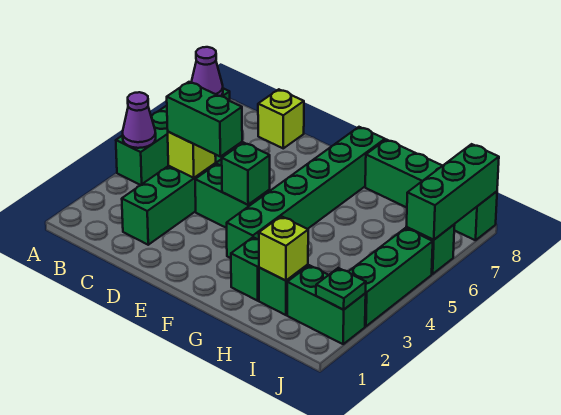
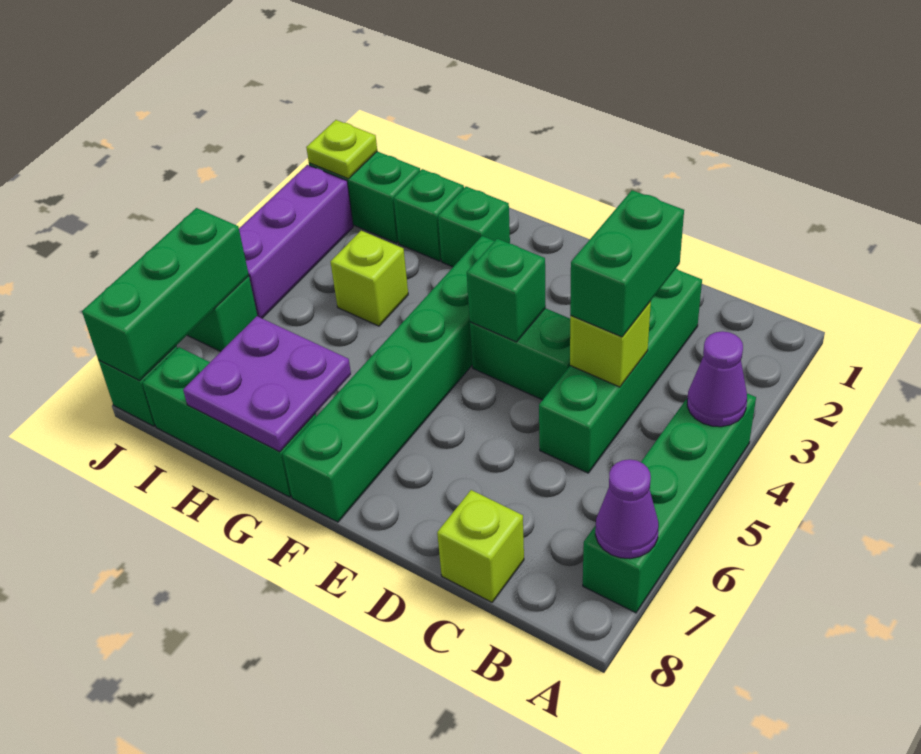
green 1x2 brick [167,82,242,157] -> green 1x2 brick turned to [570,190,684,337]
none -> purple 2x2 plate [183,316,351,452]
lime 1x1 brick [259,216,308,281] -> lime 1x1 brick moved to [331,231,408,326]
green 1x1 plate [316,268,366,310] -> lime 1x1 plate [306,120,377,179]
green 1x3 brick [348,228,433,326] -> purple 1x3 brick [239,165,353,318]

